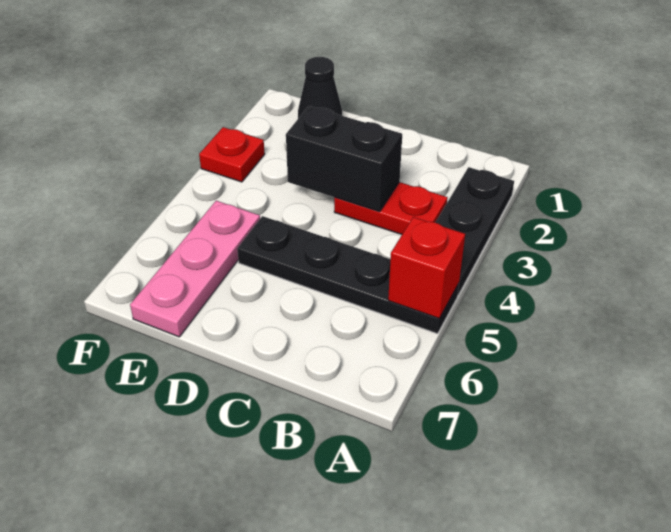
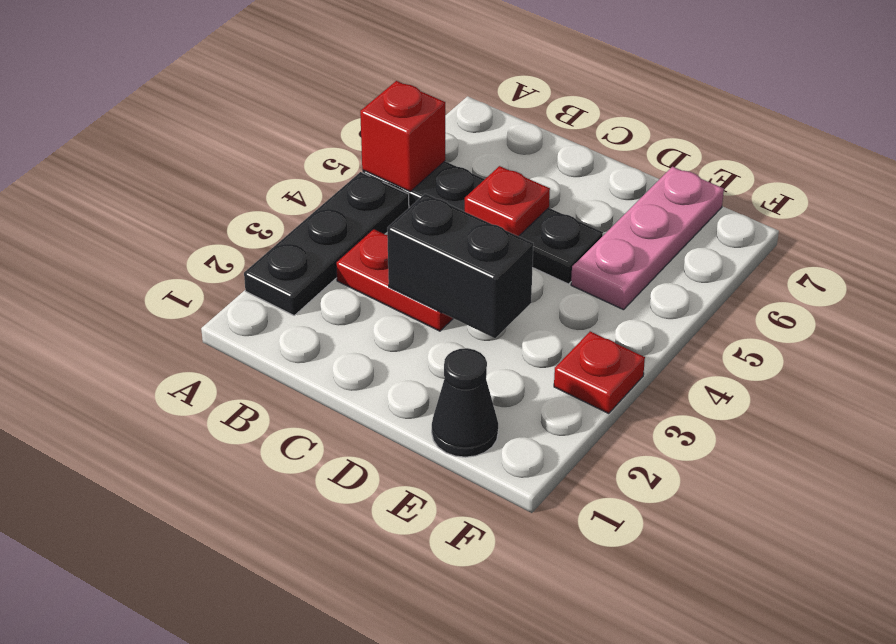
none -> red 1x1 plate [465,166,550,236]

